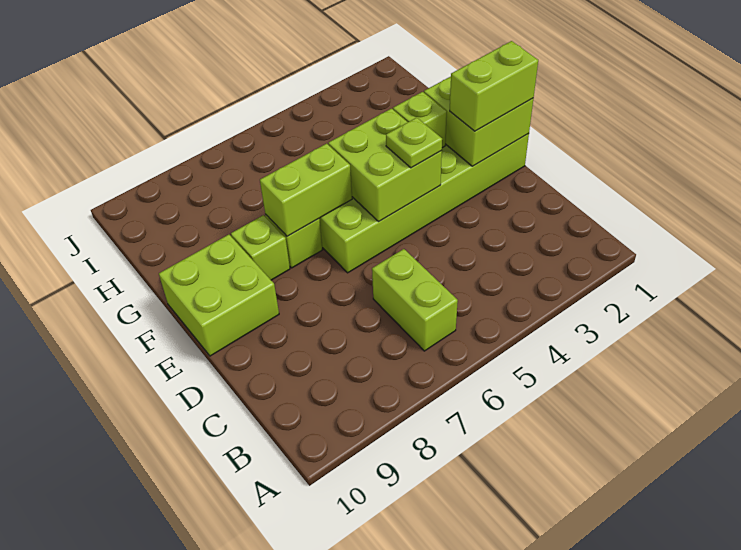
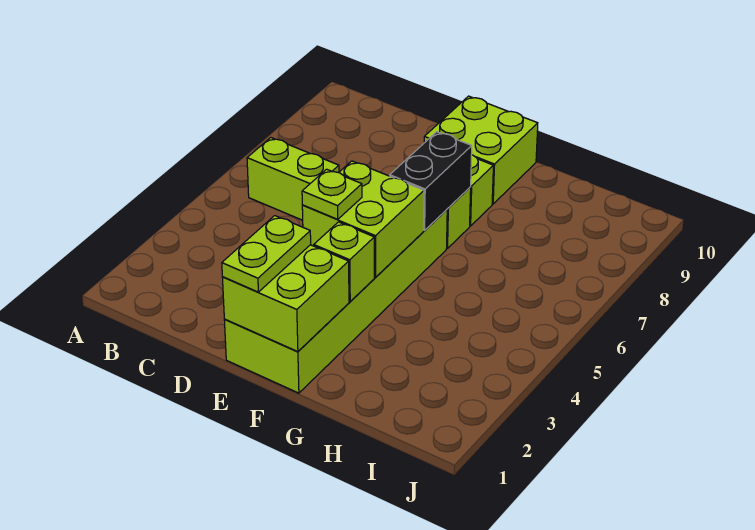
lime 1x2 brick [450,41,538,131] -> lime 1x2 plate [222,216,311,292]
lime 1x2 brick [260,143,352,236] -> black 1x2 brick [390,132,472,230]

